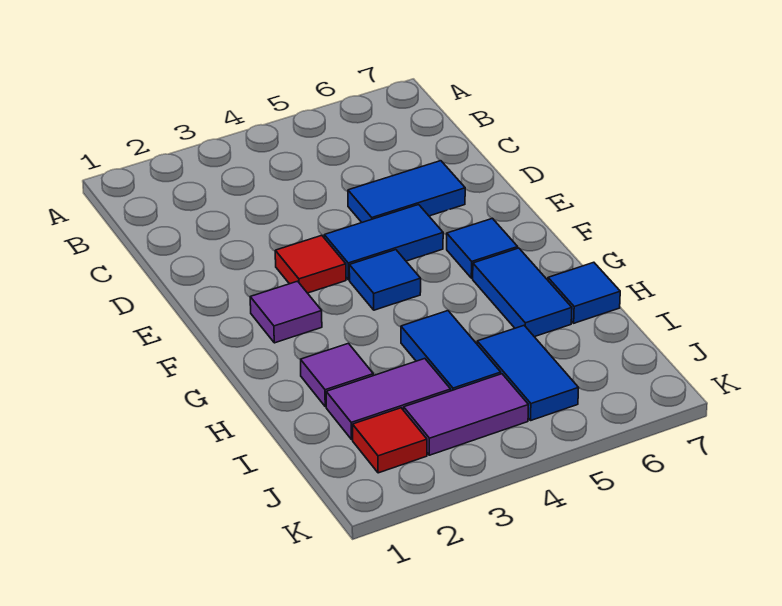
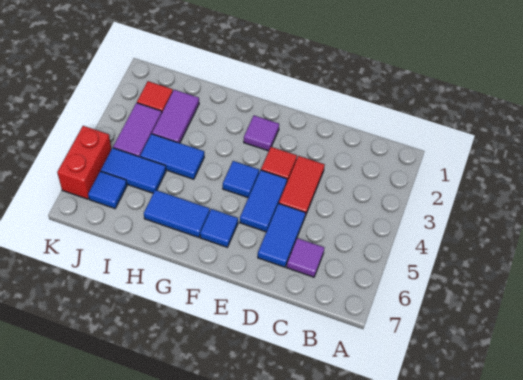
none -> red 1x2 tile [279,156,325,216]
purple 1x1 tile [301,343,373,407] -> purple 1x1 tile moved to [287,238,324,277]
blue 1x1 tile [548,262,620,323] -> blue 1x1 tile moved to [88,171,127,209]
none -> red 1x2 brick [57,126,112,199]

